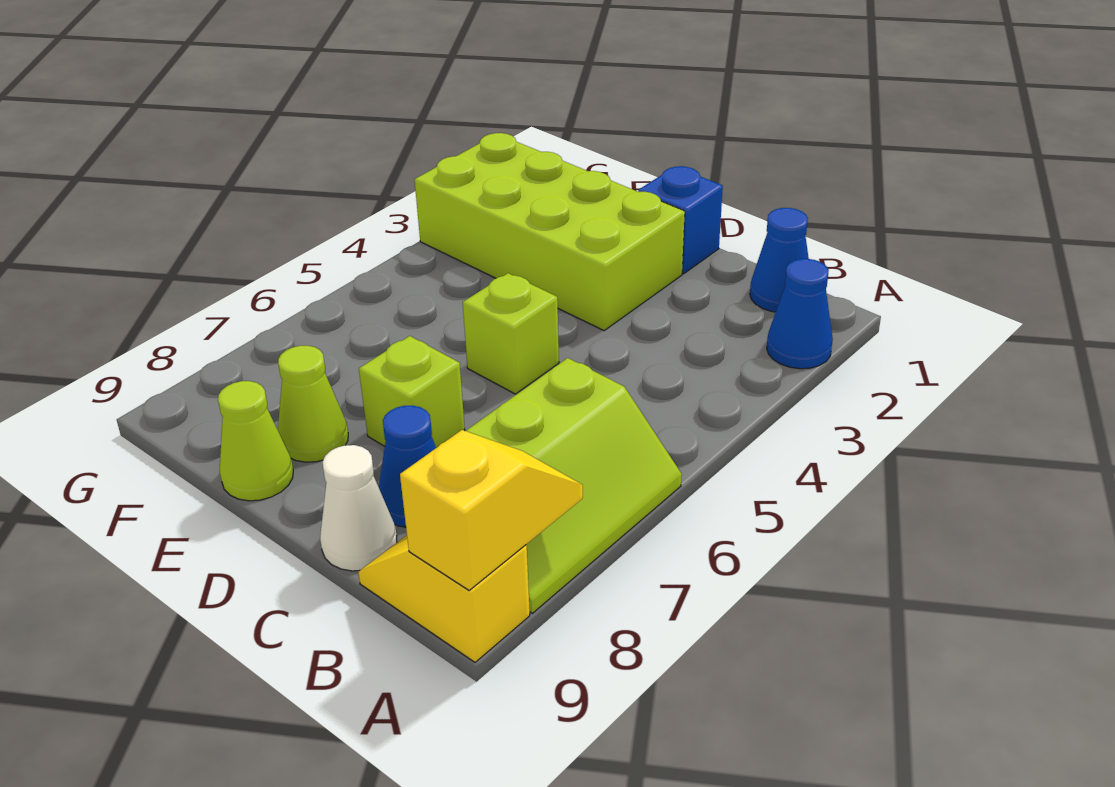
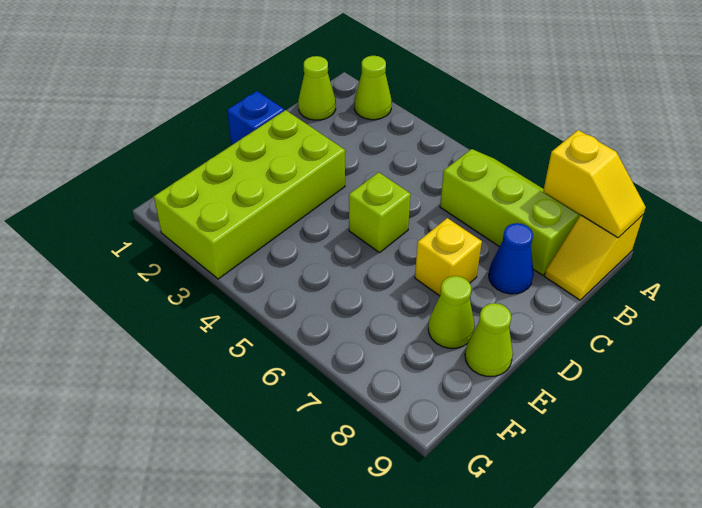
blue 1x1 cone [767,259,833,369] -> lime 1x1 cone [354,56,392,120]
yellow 1x2 slope [400,430,583,591] -> yellow 1x2 slope turned to [543,130,646,238]
blue 1x1 cone [750,208,809,312] -> lime 1x1 cone [298,56,336,120]
white 1x1 cone [320,445,397,571] -> none
lime 1x1 brick [359,336,465,448] -> yellow 1x1 brick [415,218,482,296]

